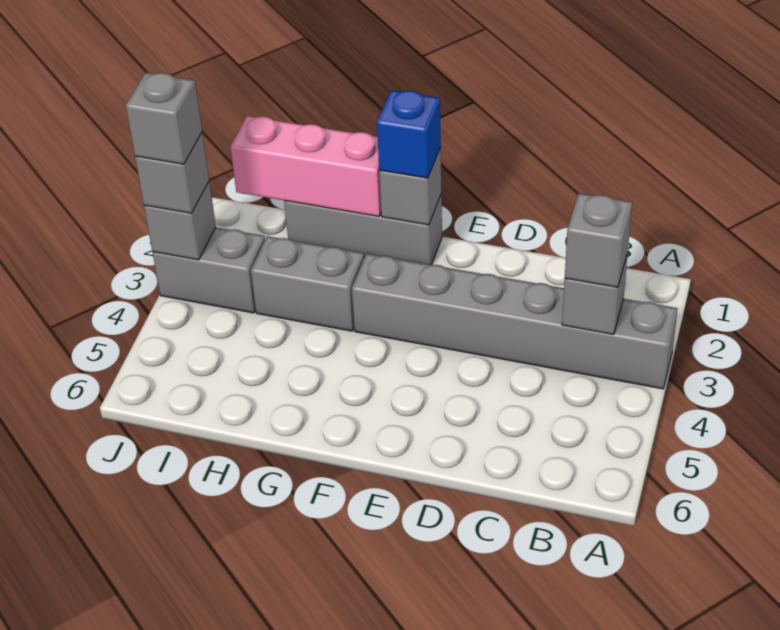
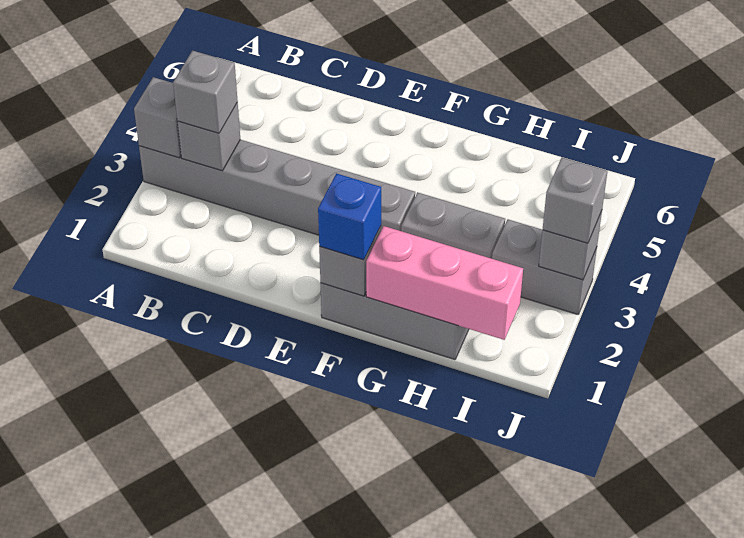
grey 1x1 brick [126,73,202,164] -> grey 1x1 brick moved to [134,77,181,158]

